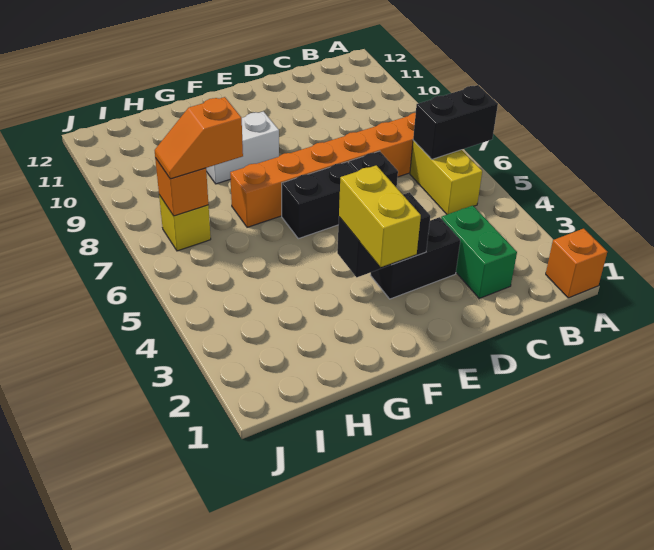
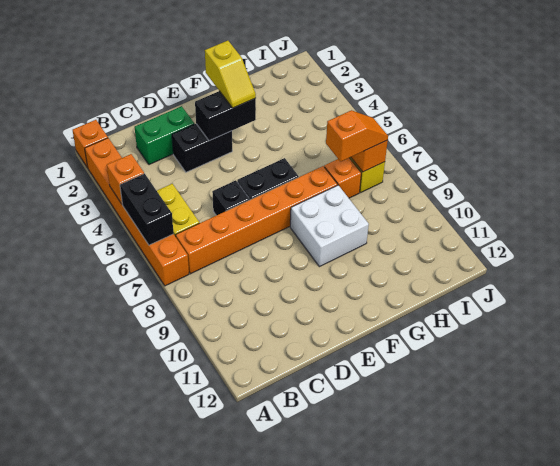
none -> orange 1x6 brick [85,138,189,286]
none -> orange 1x1 brick [107,154,144,204]
black 1x2 brick [413,85,498,159] -> black 1x2 brick turned to [120,174,174,245]
green 1x2 brick [441,206,517,298] -> green 1x2 brick turned to [135,106,194,165]
yellow 1x2 brick [339,165,421,267] -> yellow 1x2 slope [205,41,256,108]
white 1x2 brick [206,111,279,184] -> white 2x2 brick [290,185,369,267]
none -> orange 1x1 brick [324,158,361,198]

